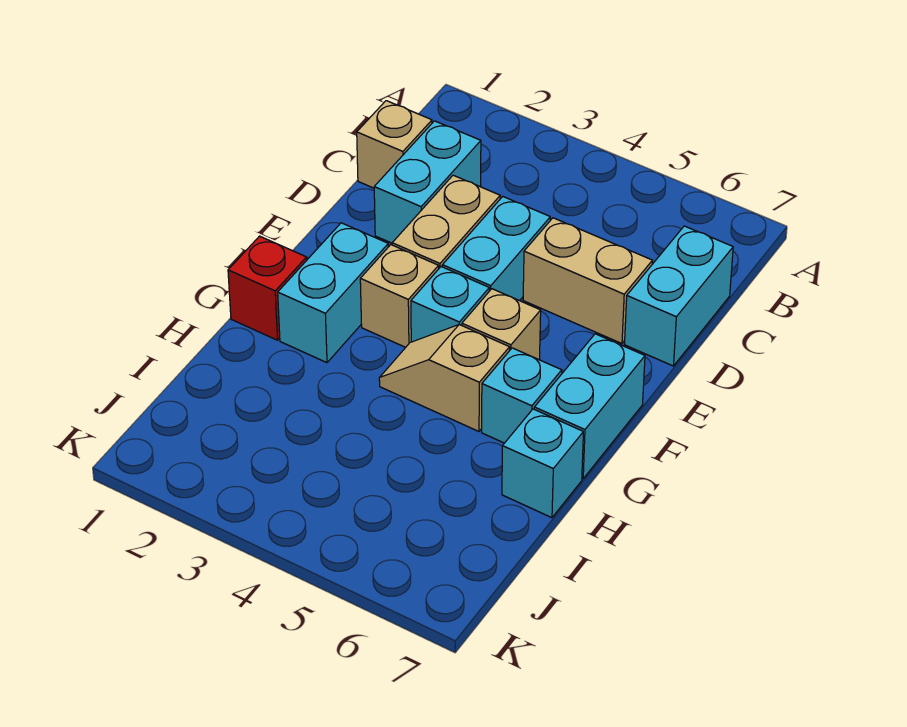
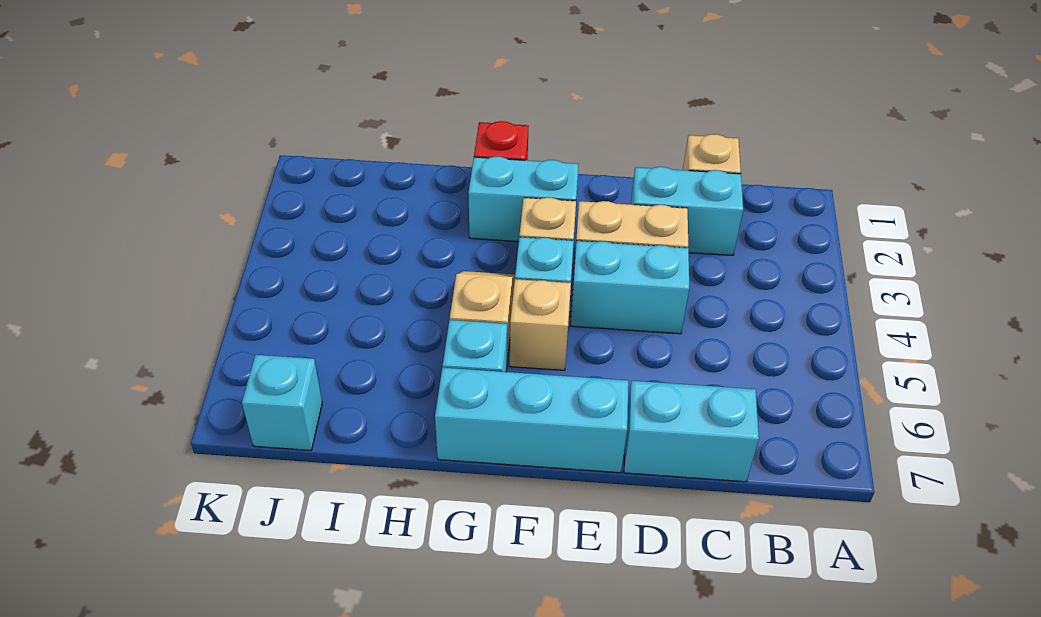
tan 1x2 brick [523,218,652,344] -> none
cyan 1x2 brick [534,334,645,479] -> cyan 1x3 brick [435,368,628,473]
cyan 1x1 brick [502,409,583,518] -> cyan 1x1 brick moved to [242,355,322,450]

